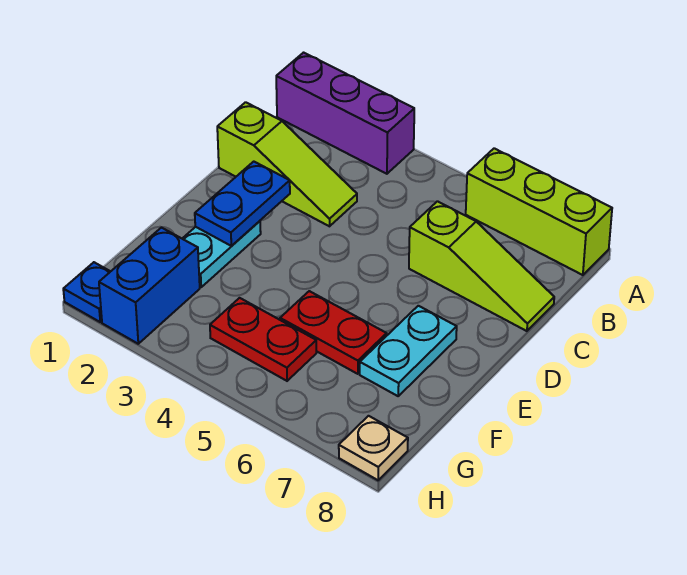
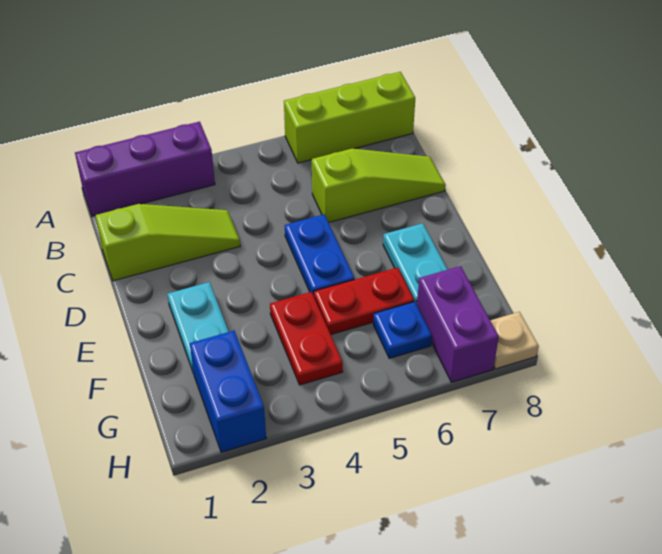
blue 1x2 plate [195,162,290,246] -> blue 1x2 plate moved to [285,214,354,296]
red 1x2 plate [210,298,316,381] -> red 1x2 plate turned to [270,292,343,385]
none -> purple 1x2 brick [417,266,499,382]
blue 1x1 plate [63,262,111,322] -> blue 1x1 plate moved to [373,302,432,358]

